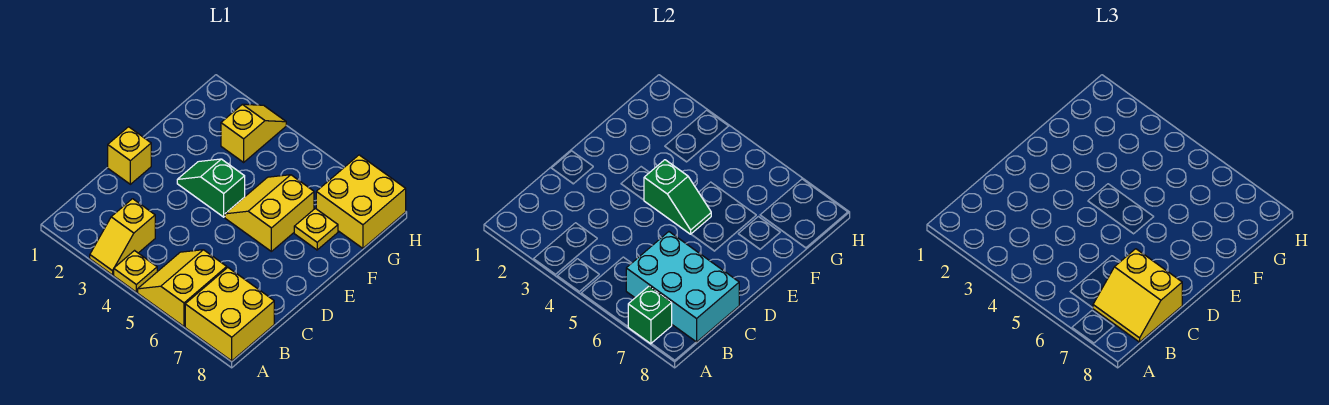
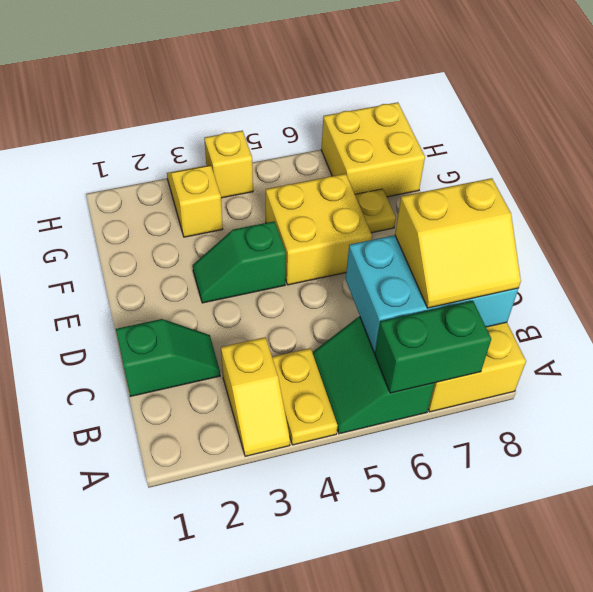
yellow 1x1 plate [114,251,157,292] -> yellow 1x2 plate [272,348,338,445]
yellow 2x2 slope [138,250,227,326] -> green 2x2 slope [313,316,435,434]
green 1x1 brick [628,286,672,344] -> green 1x2 brick [375,301,491,393]
yellow 1x1 brick [108,127,151,184] -> yellow 1x1 brick moved to [204,131,253,198]
green 1x2 slope [644,160,711,234] -> green 1x2 slope moved to [116,319,220,397]
yellow 2x2 slope [225,175,314,251] -> yellow 2x2 brick [266,174,372,285]

